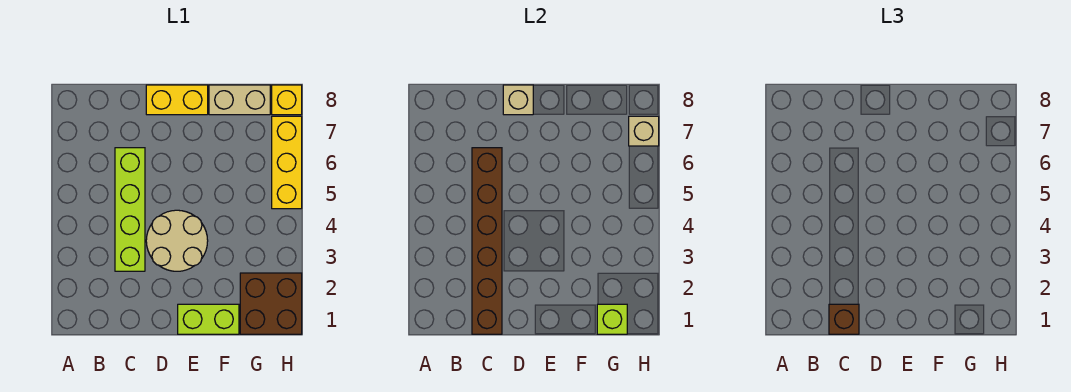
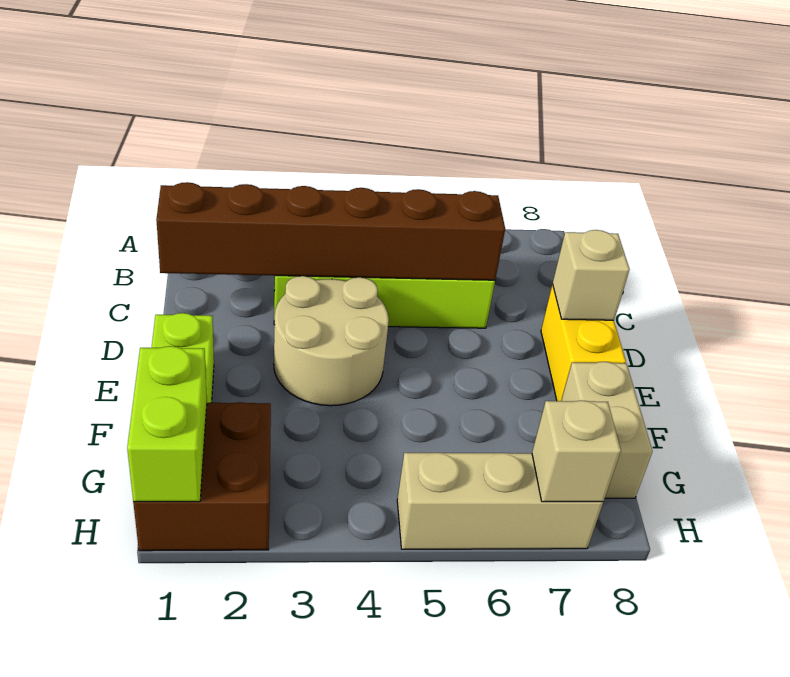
brown 1x1 brick [829,304,859,334] -> none
lime 1x1 brick [597,304,627,334] -> lime 1x2 brick [127,346,207,502]
yellow 1x3 brick [272,116,302,209] -> tan 1x3 brick [397,453,603,549]
yellow 1x1 brick [272,85,302,115] -> none

